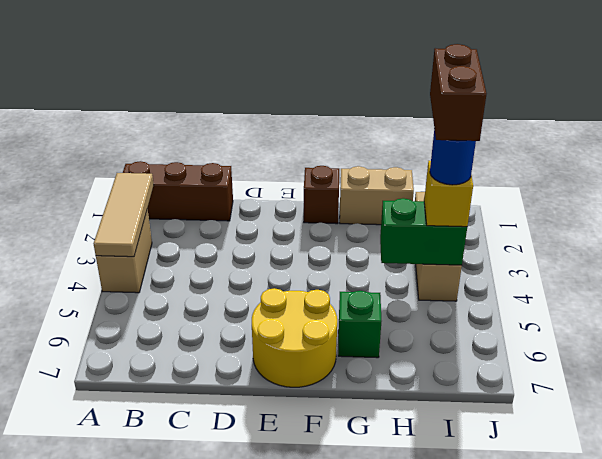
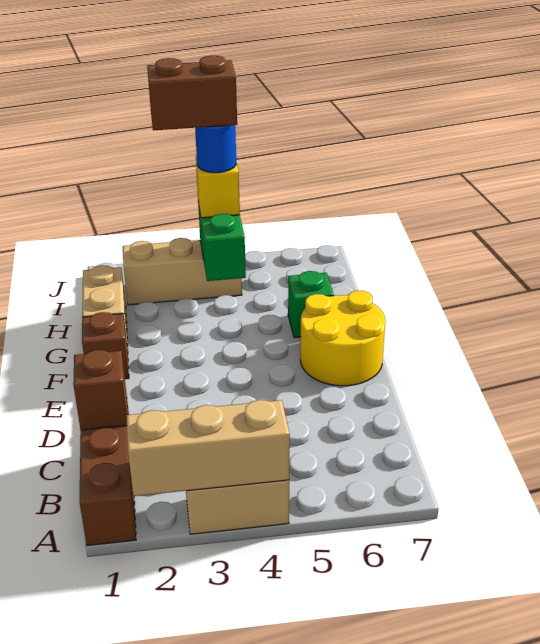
tan 1x3 tile [94,173,154,257] -> tan 1x3 brick [126,400,290,496]
none -> brown 1x1 brick [73,350,128,430]

